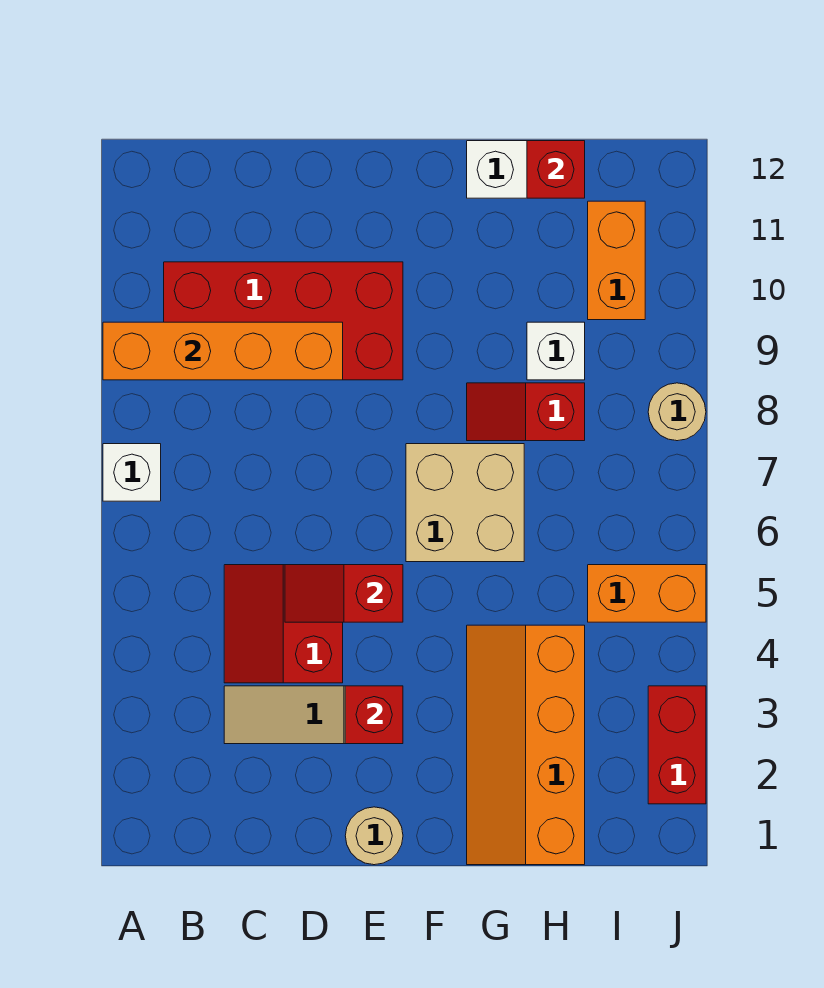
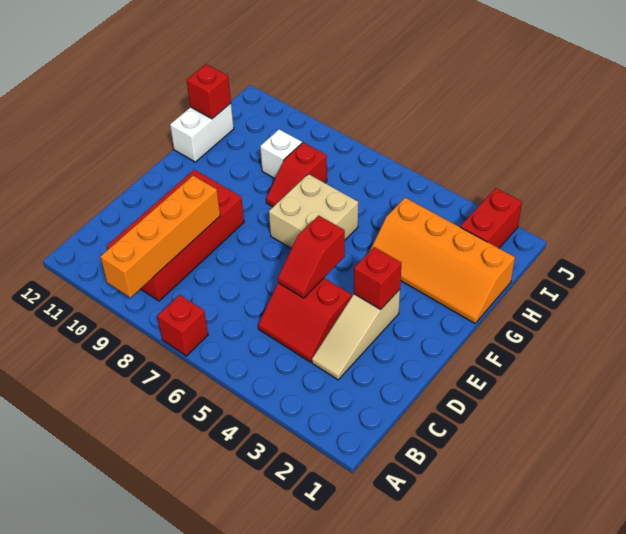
white 1x1 brick [103,444,161,501] -> red 1x1 brick [157,295,208,356]
tan 1x1 round brick [345,807,403,865] -> none
orange 1x2 brick [588,565,706,622] -> none
orange 1x2 brick [588,201,645,320] -> none
red 1x2 brick [648,686,706,804] -> red 1x2 brick turned to [460,188,522,248]
tan 1x1 round brick [648,383,706,441] -> none

